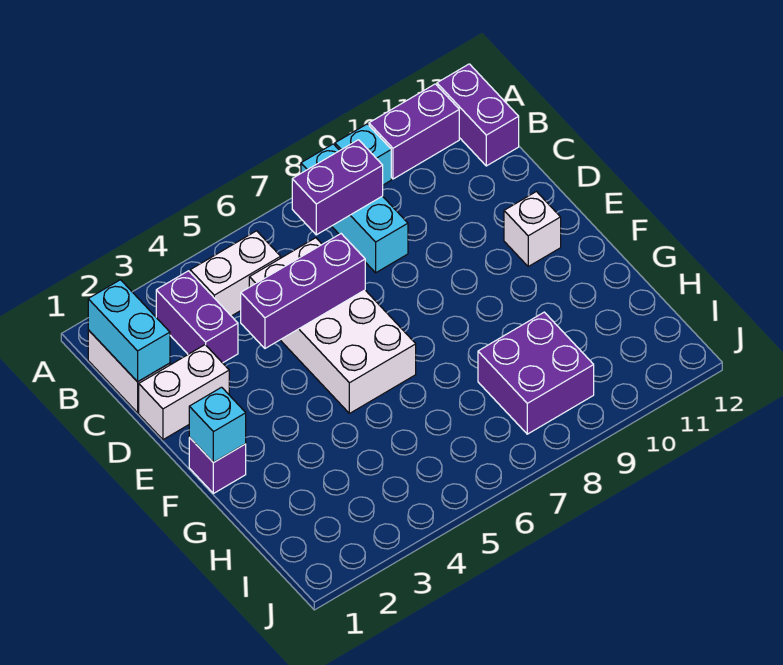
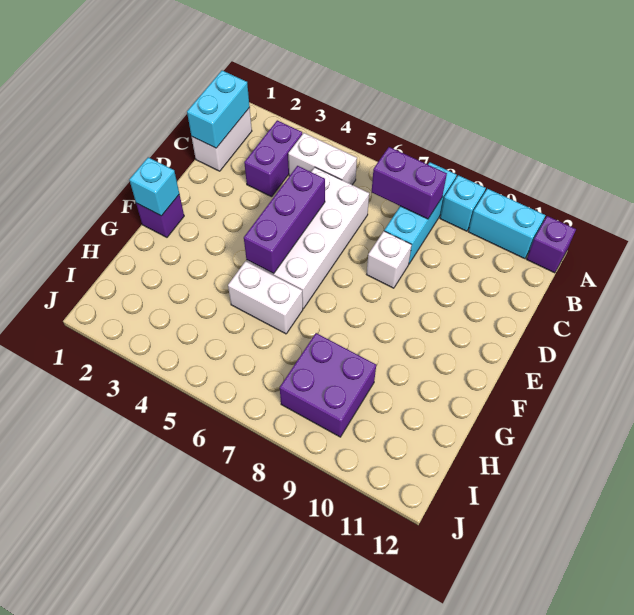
purple 1x2 brick [369,84,459,179] -> cyan 1x2 brick [468,189,545,259]
purple 1x2 brick [437,64,519,166] -> purple 1x1 brick [527,216,576,273]
white 1x2 brick [139,345,229,440] -> white 1x2 brick moved to [228,261,303,334]
purple 1x3 brick [241,234,365,348] -> purple 1x3 brick turned to [244,166,325,273]
white 1x1 brick [504,192,561,266] -> white 1x1 brick moved to [367,231,412,288]

